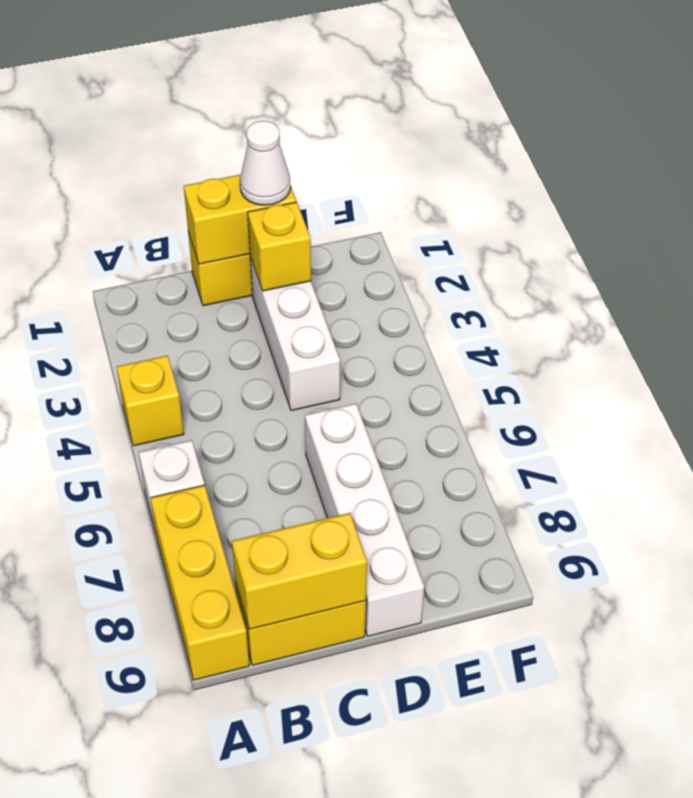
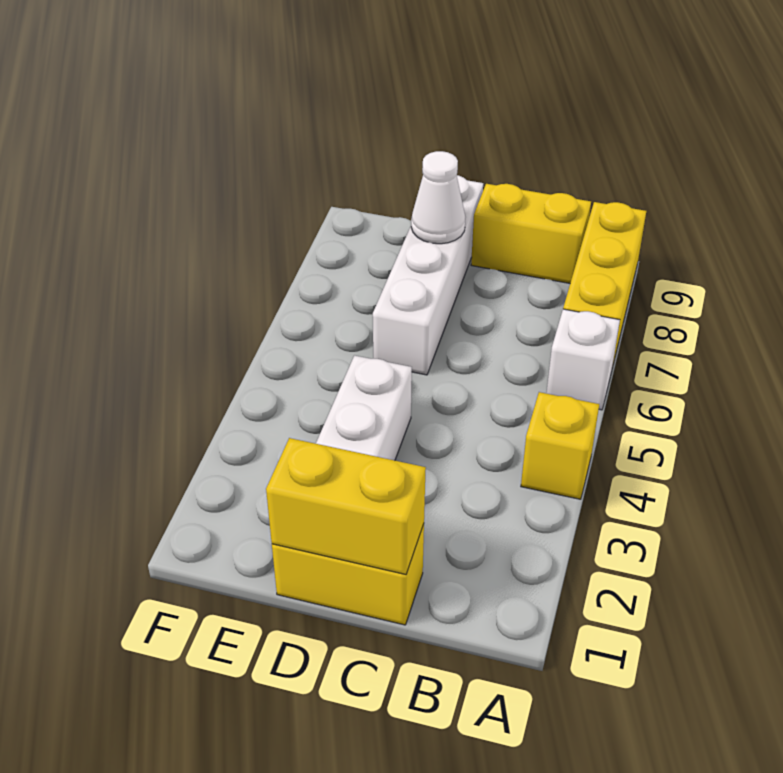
yellow 1x2 brick [232,513,367,629] -> none
white 1x1 cone [240,121,291,205] -> white 1x1 cone moved to [411,151,465,244]
yellow 1x1 brick [248,202,311,291] -> none

